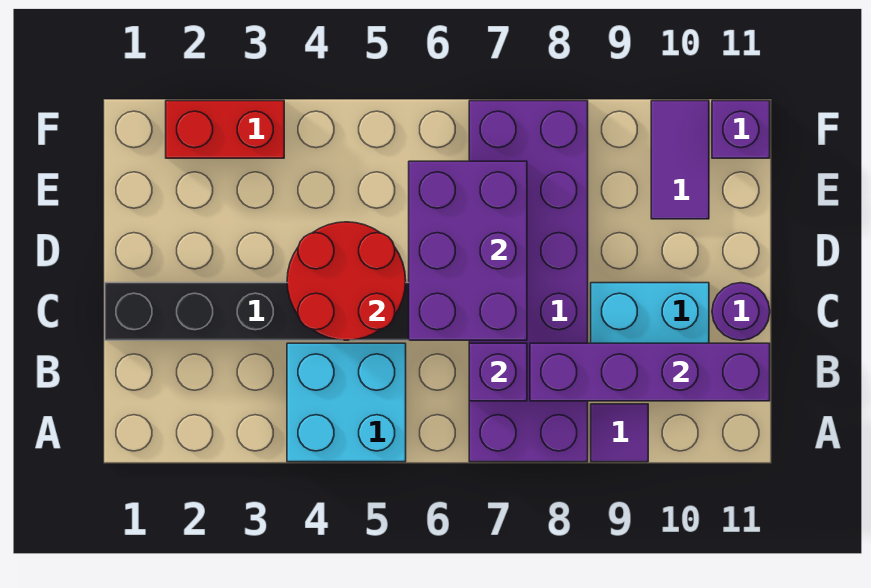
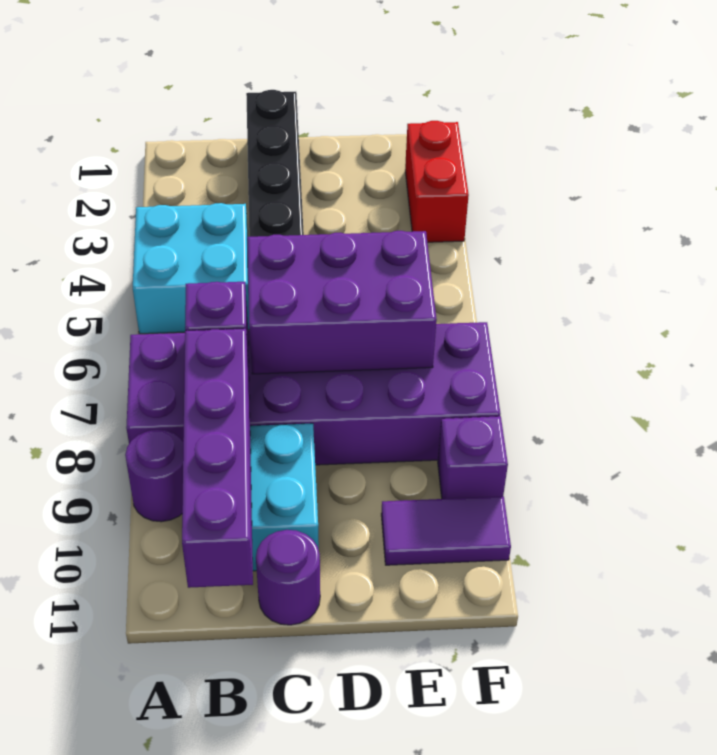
purple 1x1 tile [591,404,648,462] -> purple 1x1 round brick [125,429,183,522]
red 2x2 round brick [287,222,406,340] -> none
purple 1x1 brick [712,101,770,158] -> purple 1x1 brick moved to [438,416,508,499]

